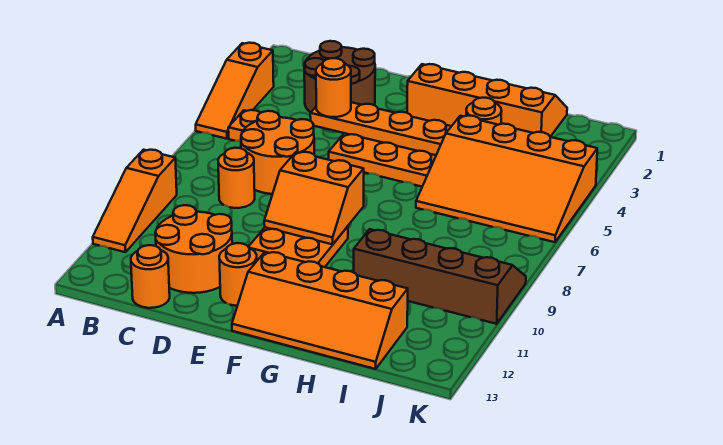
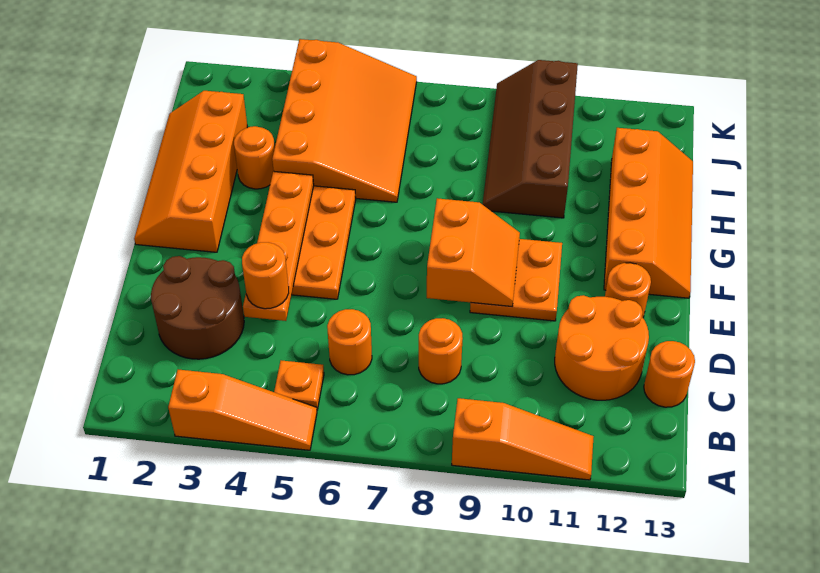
orange 2x2 round brick [241,111,314,194] -> orange 1x1 round brick [327,309,372,375]

